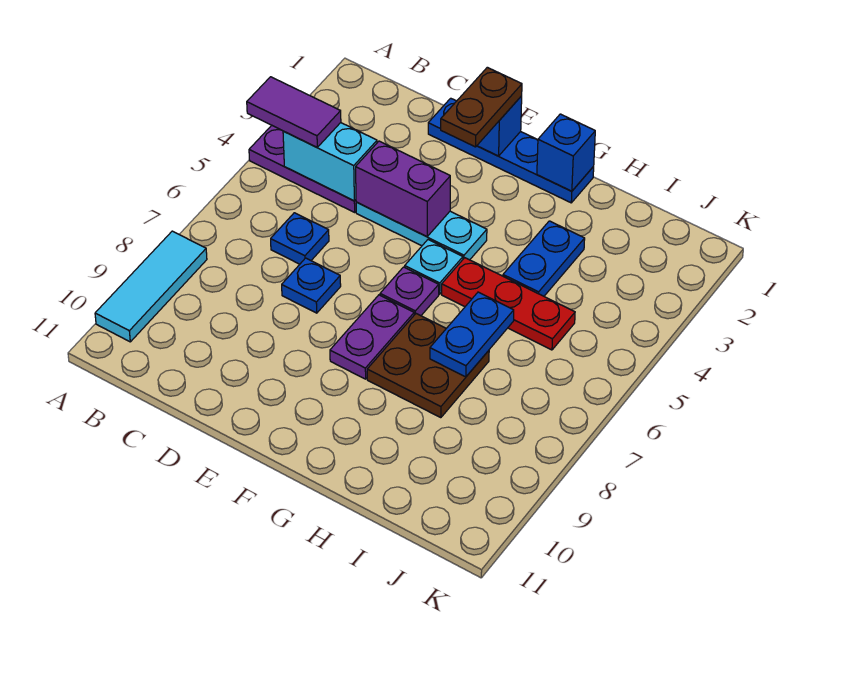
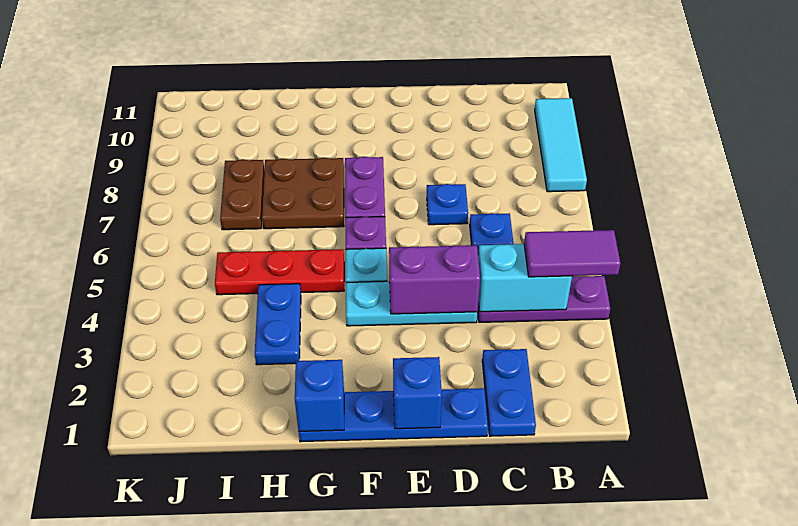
brown 1x2 plate [441,67,522,147] -> brown 1x2 plate moved to [220,159,264,230]
blue 1x2 plate [430,292,514,377] -> blue 1x2 plate moved to [482,349,536,436]

